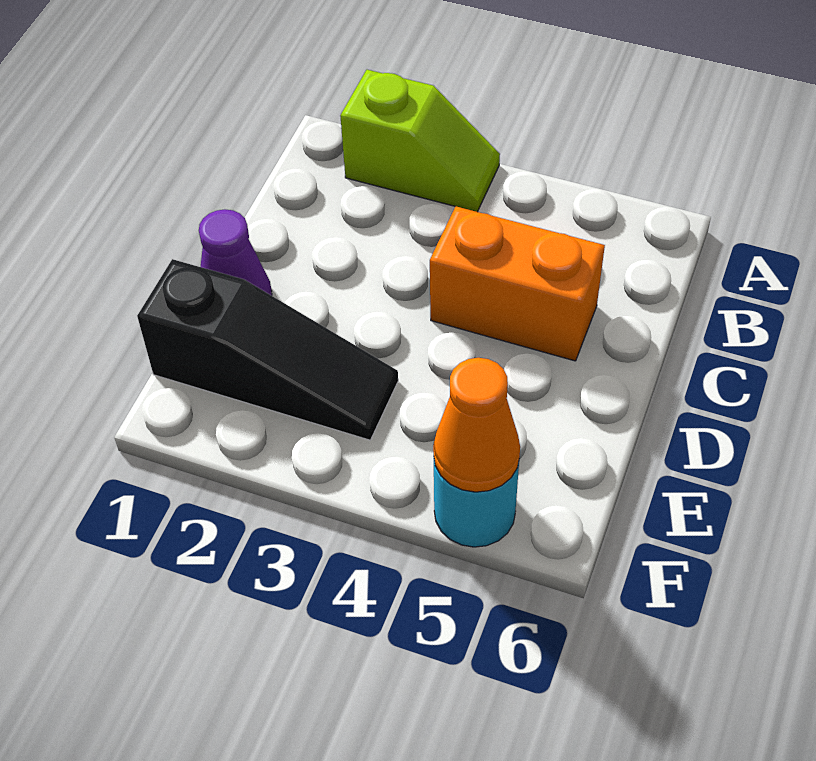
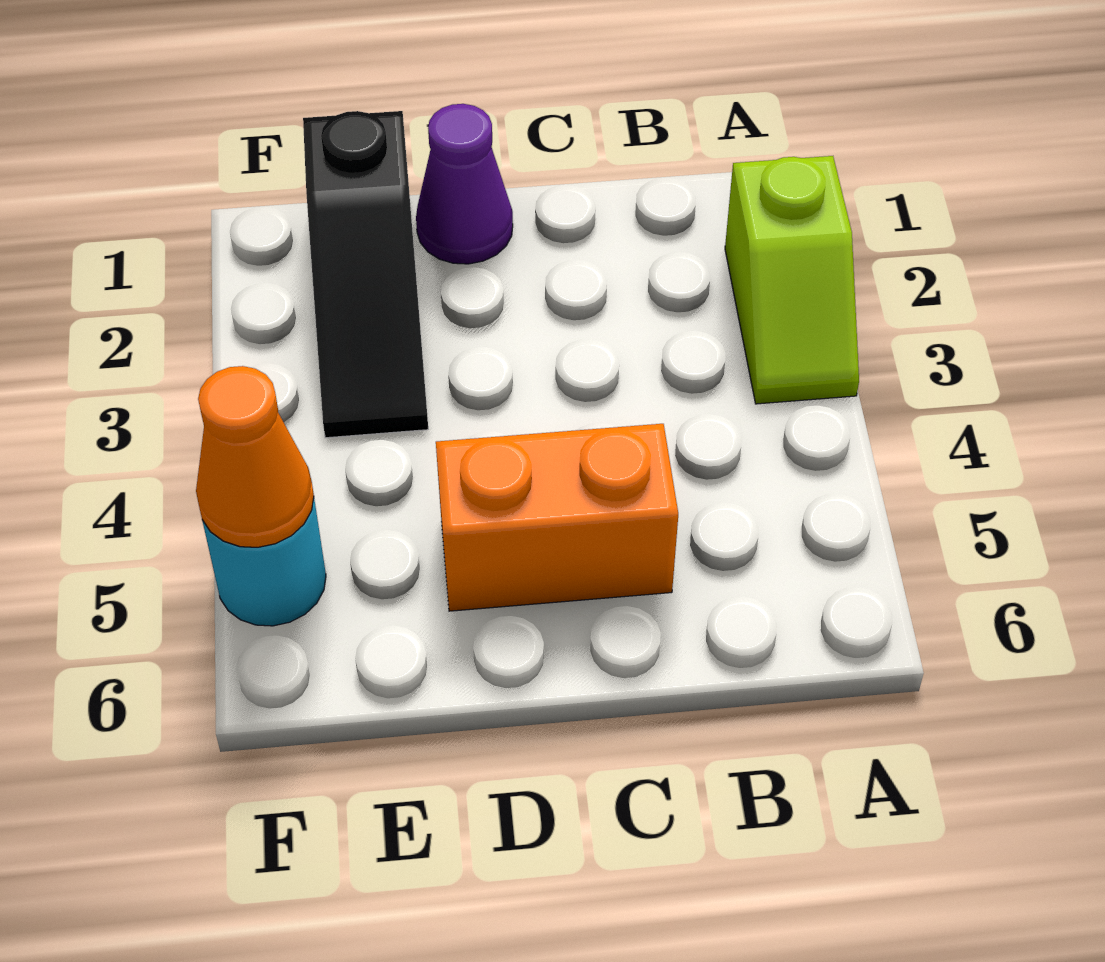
orange 1x2 brick [430,206,605,361] -> orange 1x2 brick turned to [436,424,678,611]

